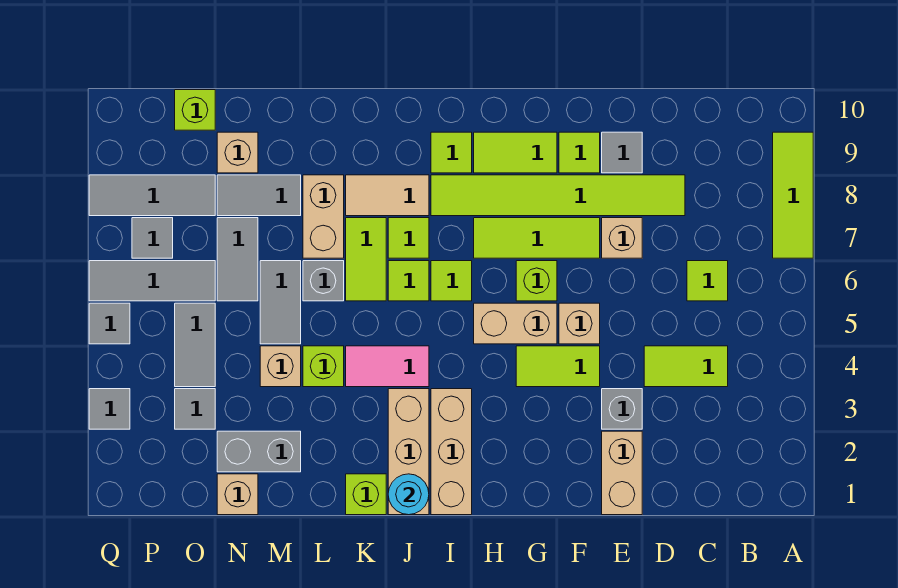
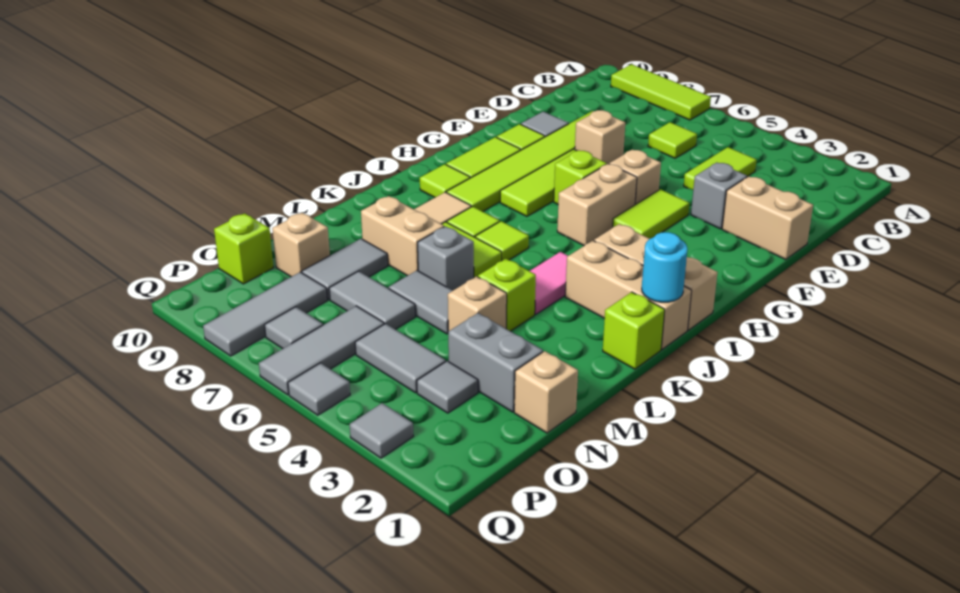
lime 1x1 tile [431,261,472,301] -> none
grey 1x2 brick [217,431,301,472] -> grey 1x2 brick turned to [448,313,543,412]

